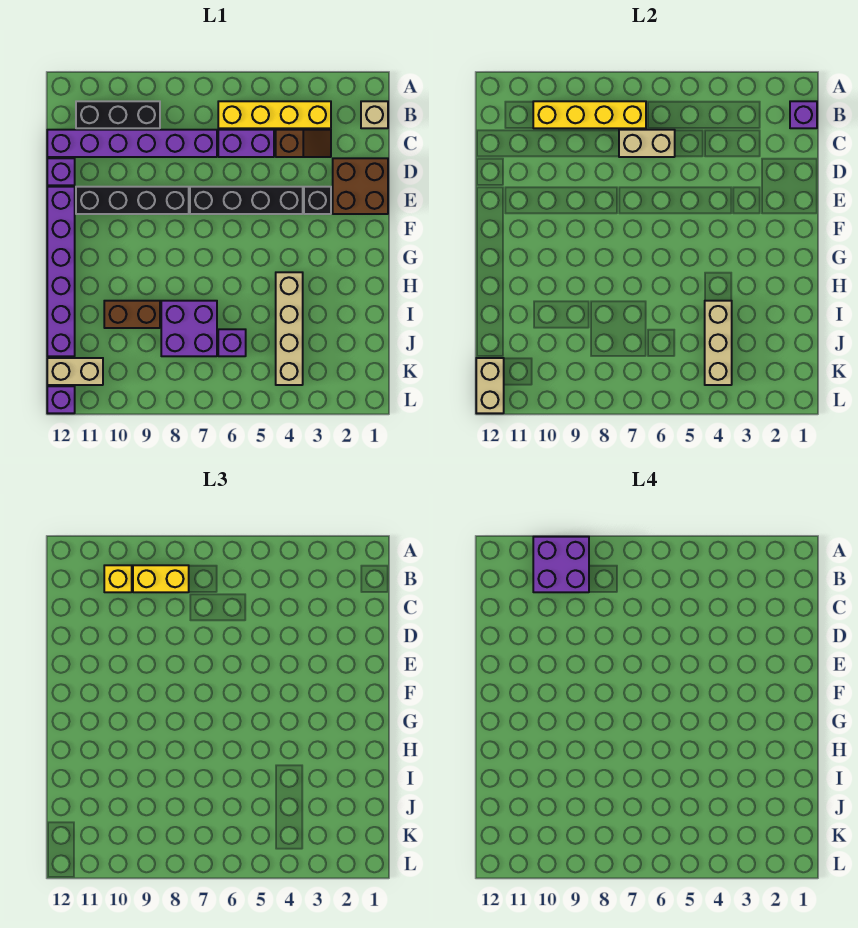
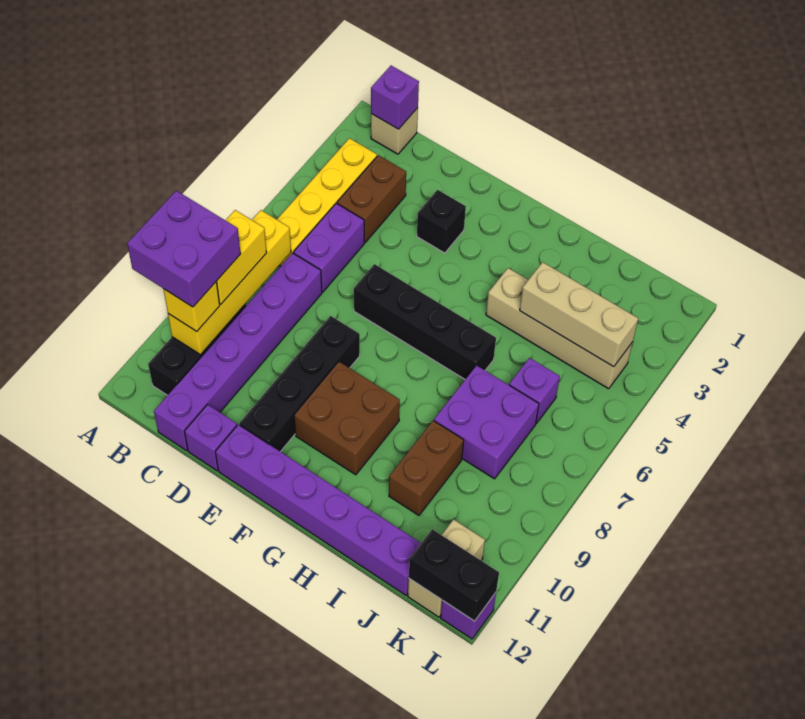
brown 1x2 slope [276,130,331,157] -> brown 1x2 brick [337,155,406,242]
tan 1x2 brick [619,130,675,157] -> none
brown 2x2 brick [333,158,388,214] -> brown 2x2 brick moved to [294,362,400,475]
black 1x4 brick [190,187,303,214] -> black 1x4 brick turned to [354,264,496,379]
tan 1x2 brick [476,358,504,413] -> black 1x2 brick [409,529,499,621]

